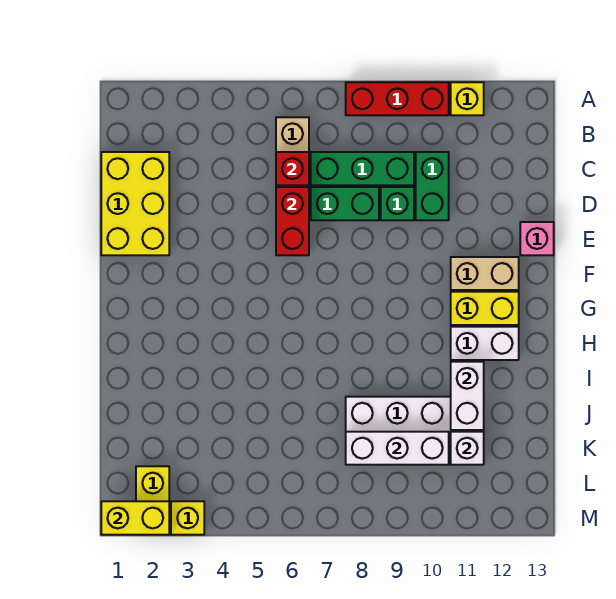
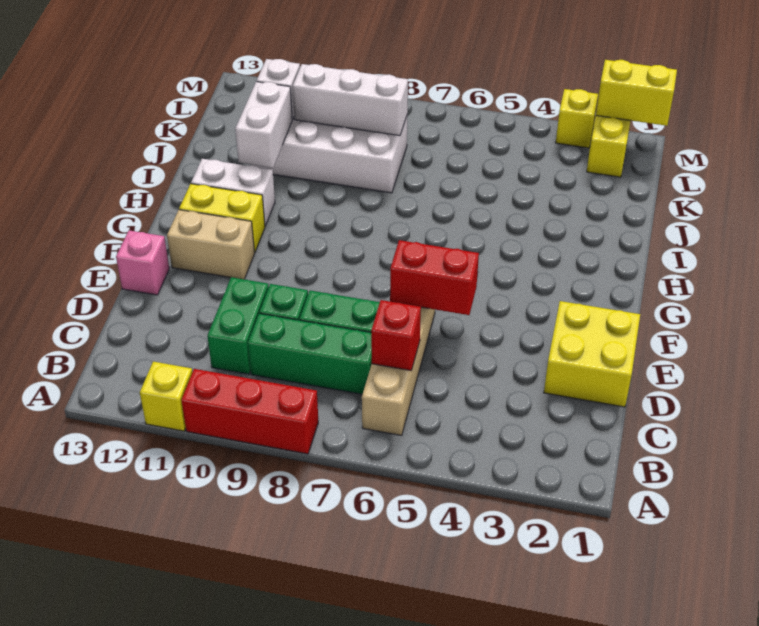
yellow 2x3 brick [101,152,169,255] -> yellow 2x2 brick [544,301,640,407]
red 1x2 brick [276,187,309,255] -> red 1x2 brick turned to [390,240,479,315]

